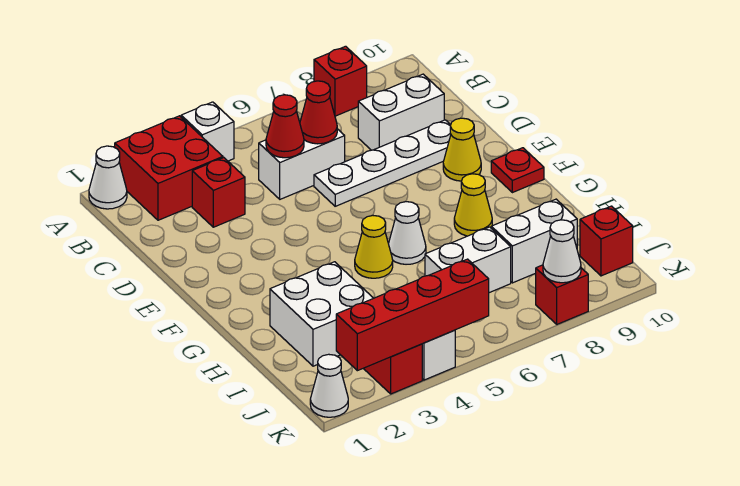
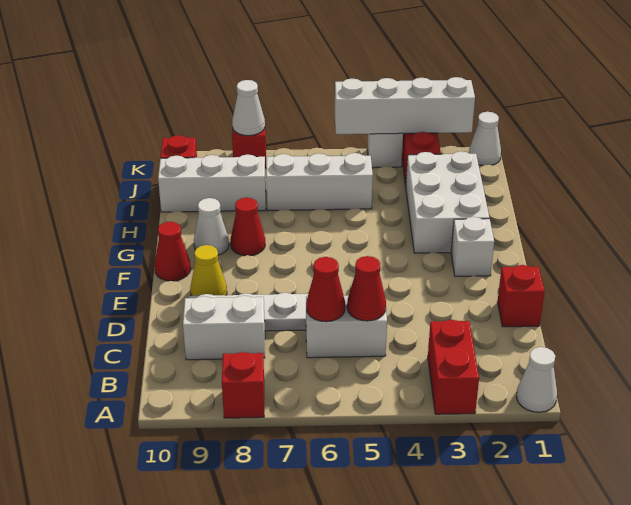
red 2x2 brick [115,116,223,220] -> red 1x2 brick [428,320,479,414]
white 1x1 brick [181,102,234,161] -> white 1x1 brick moved to [451,217,494,276]
red 1x1 brick [192,158,245,227] -> red 1x1 brick moved to [498,265,545,327]
red 1x1 plate [491,148,544,193] -> red 1x1 cone [155,222,191,281]
yellow 1x1 cone [355,216,393,278] -> none
white 1x1 cone [388,202,426,264] -> white 1x1 cone moved to [194,198,229,255]
yellow 1x1 cone [454,174,492,236] -> red 1x1 cone [230,197,265,256]
white 2x2 brick [270,262,373,366] -> white 2x3 brick [406,151,489,253]
white 1x2 brick [425,227,511,293] -> white 1x3 brick [266,153,373,211]
white 1x2 brick [491,199,577,283] -> white 1x3 brick [158,154,266,212]
red 1x4 brick [336,259,489,371] -> white 1x4 brick [335,77,475,134]

